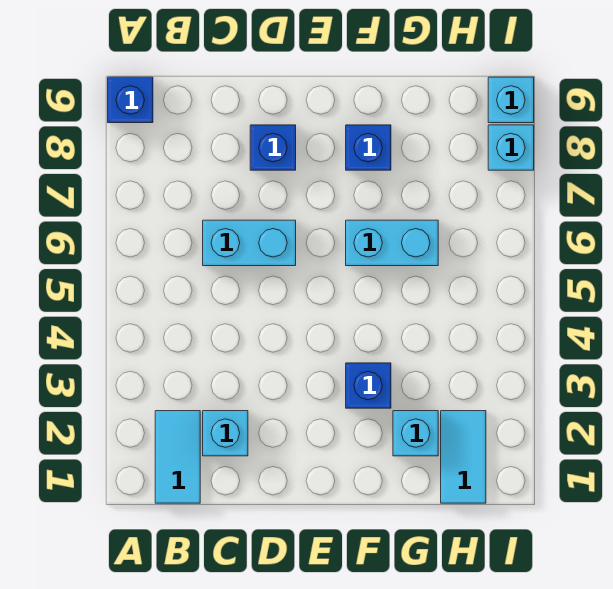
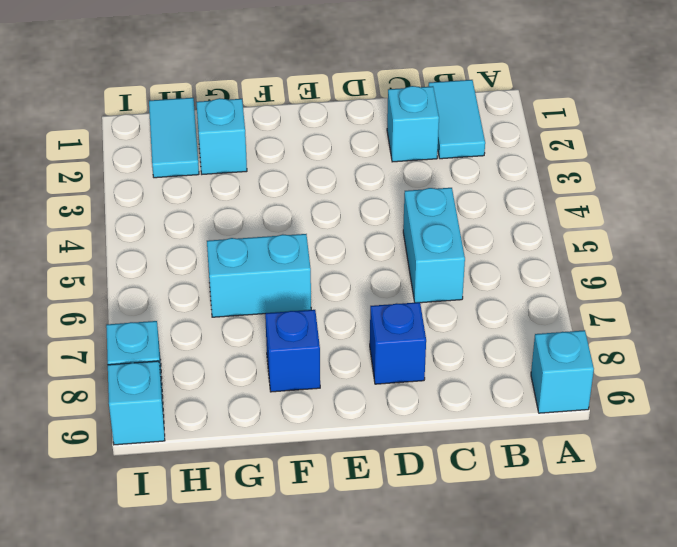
blue 1x1 brick [108,77,153,123] -> cyan 1x1 brick [531,330,594,413]
cyan 1x2 brick [203,220,296,266] -> cyan 1x2 brick turned to [403,188,465,303]
blue 1x1 brick [346,363,391,408] -> none

